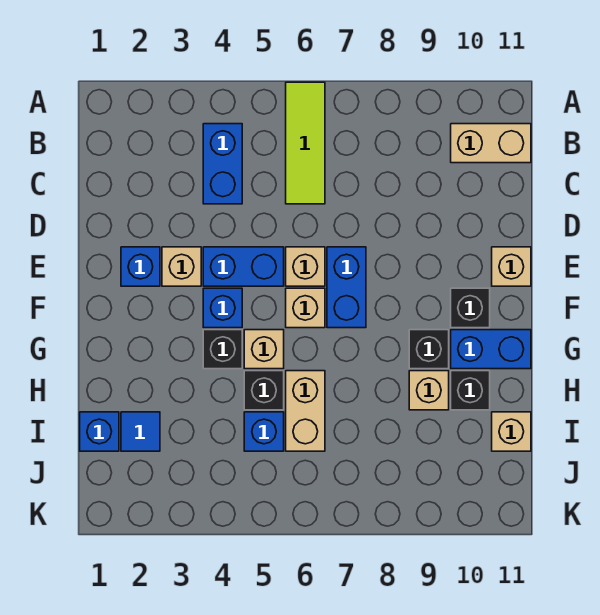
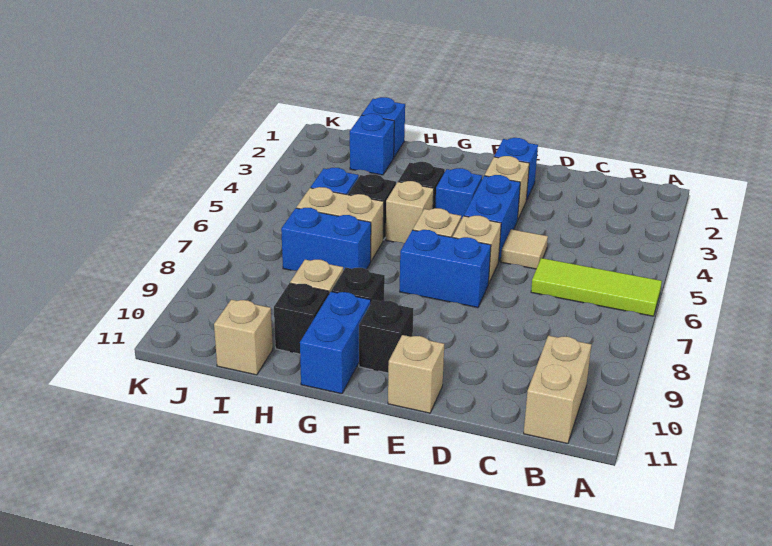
blue 1x2 brick [203,124,242,204] -> blue 1x2 brick moved to [281,208,371,271]
none -> tan 1x1 tile [501,229,548,269]
blue 1x1 tile [121,412,160,451] -> blue 1x1 brick [350,114,394,175]

